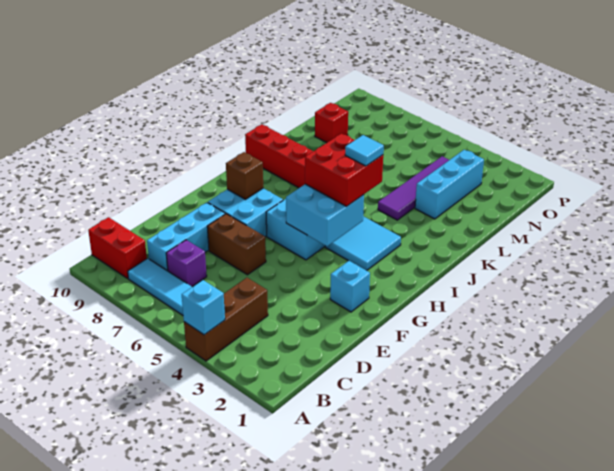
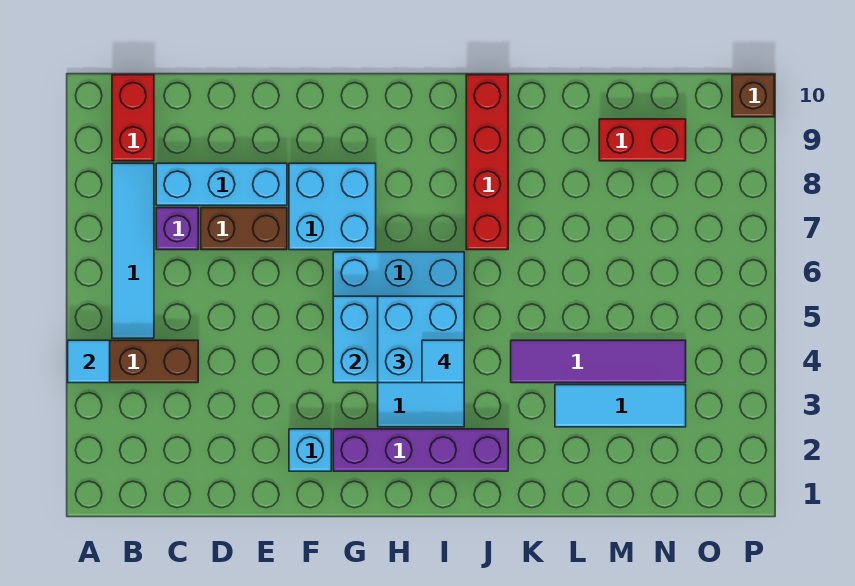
cyan 1x1 brick [182,280,225,335] -> cyan 1x1 tile [68,340,110,383]
brown 1x2 brick [207,214,266,275] -> brown 1x2 brick turned to [201,208,287,250]
none -> purple 1x4 brick [333,429,508,471]
brown 1x1 brick [226,152,263,199] -> brown 1x1 brick moved to [732,75,774,117]
red 2x2 brick [305,134,383,207] -> cyan 2x2 brick [378,296,464,383]
cyan 1x3 brick [415,150,484,219] -> cyan 1x3 tile [555,385,686,427]
red 1x1 brick [315,103,348,143] -> red 1x2 brick [599,119,686,161]

